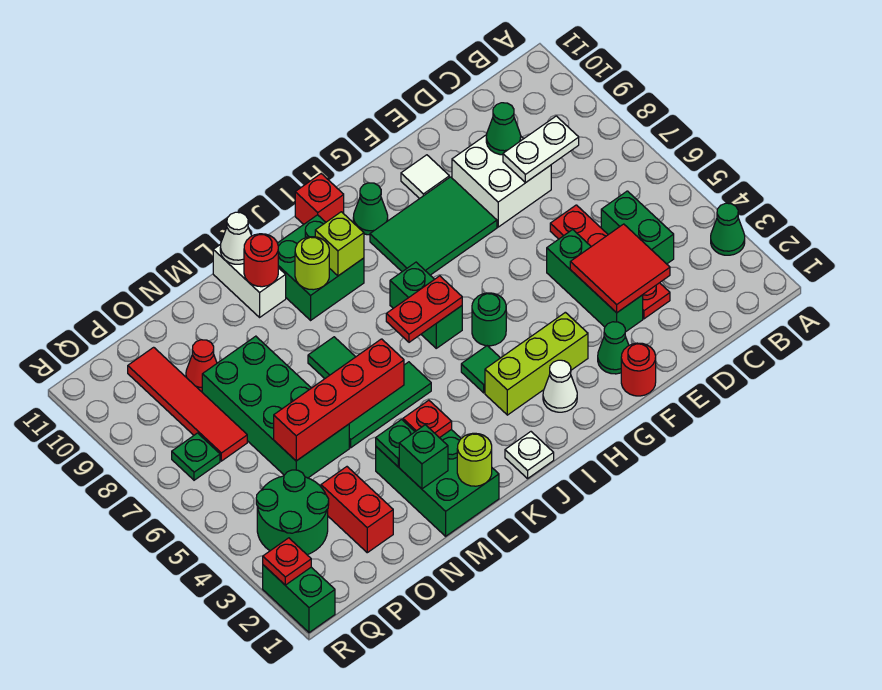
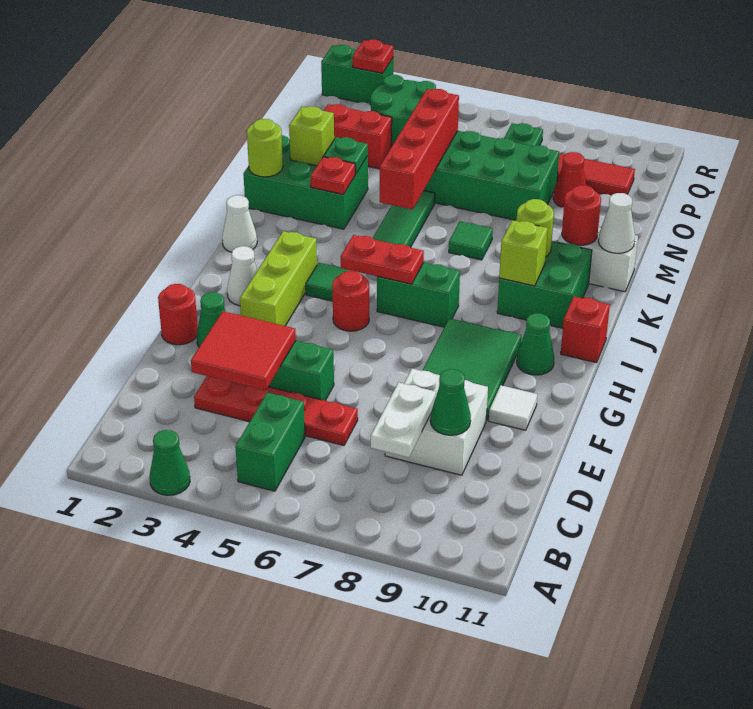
green 1x2 brick [601,191,674,264] -> green 1x2 brick turned to [235,393,305,491]
green 1x1 round brick [472,293,506,346] -> red 1x1 round brick [332,271,369,331]
red 1x2 plate [386,276,462,342] -> red 1x2 plate turned to [340,235,424,284]
white 1x1 plate [505,432,554,479] -> white 1x1 cone [222,195,257,252]
green 1x1 brick [399,425,448,489] -> lime 1x1 brick [289,106,334,166]

